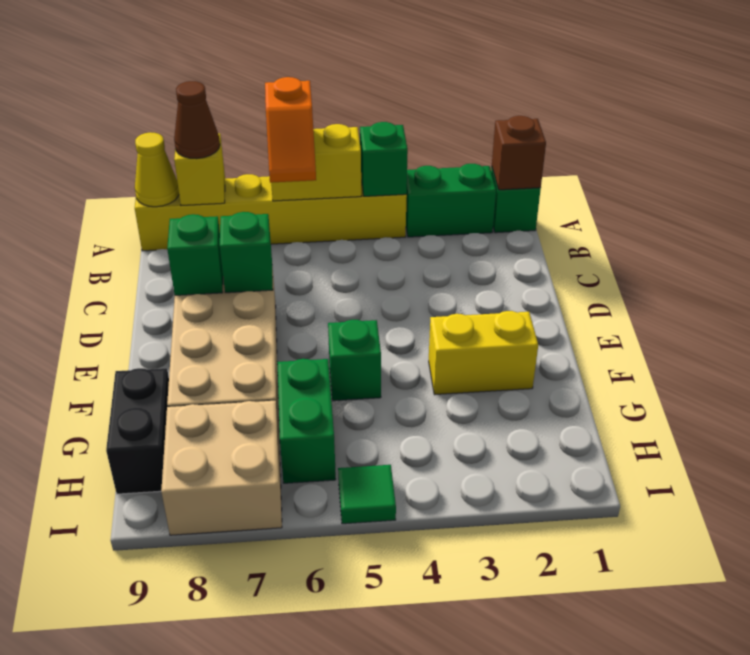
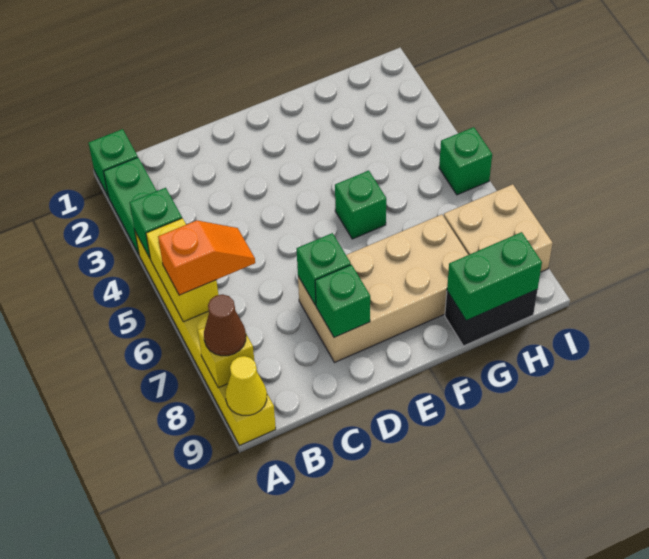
brown 1x1 brick [492,116,546,190] -> none
yellow 1x2 brick [429,311,538,395] -> none
green 1x2 brick [277,359,336,483] -> green 1x2 brick moved to [447,232,542,321]
green 1x1 tile [338,465,396,524] -> green 1x1 brick [439,127,492,195]

